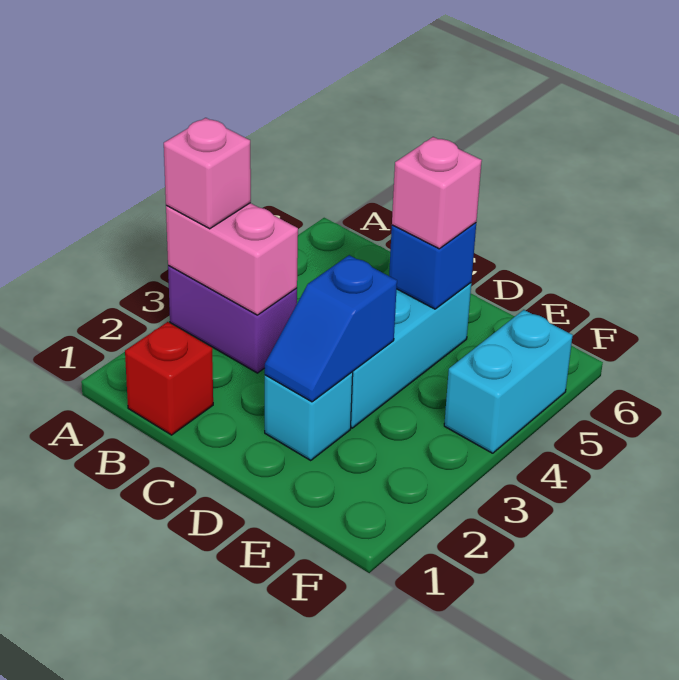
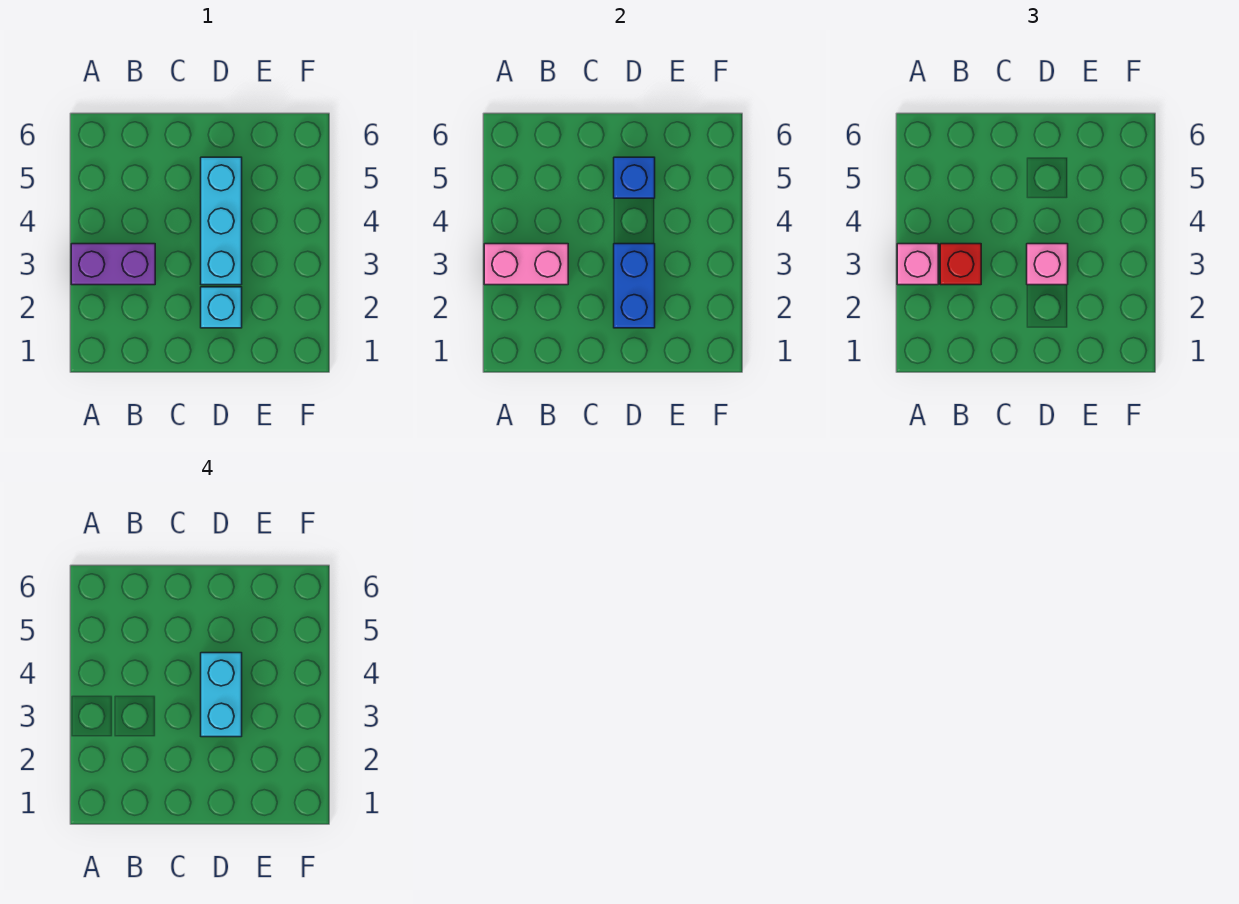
red 1x1 brick [125,322,213,435] -> red 1x1 brick moved to [940,244,981,285]
blue 1x2 slope [265,255,397,402] -> blue 1x2 brick [614,244,655,328]
pink 1x1 brick [392,137,482,249] -> pink 1x1 brick moved to [1027,244,1068,285]
cyan 1x2 brick [444,310,573,453] -> cyan 1x2 brick moved to [201,653,242,737]

